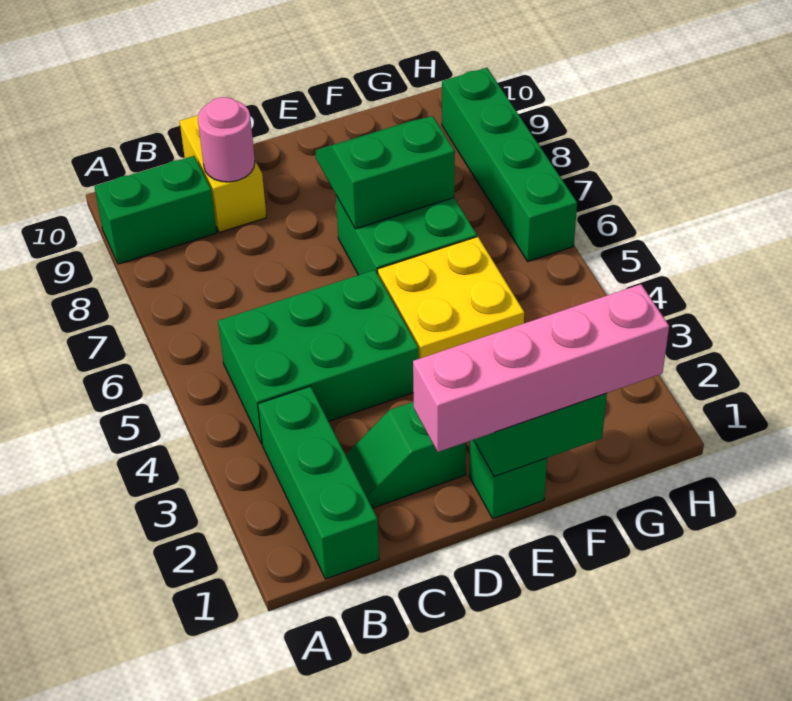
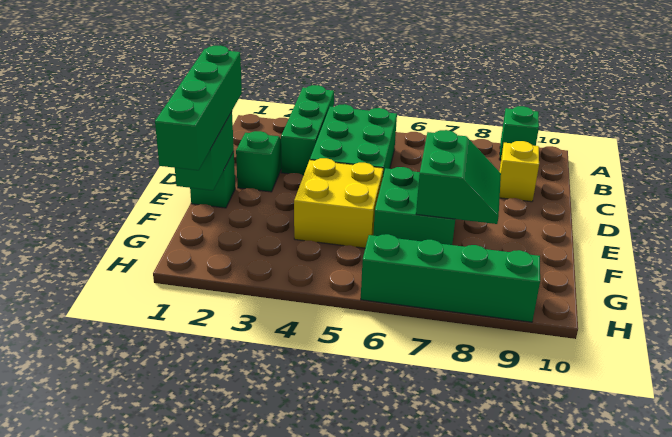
green 1x2 brick [94,156,217,264] -> green 1x1 brick [499,106,539,160]
green 1x3 brick [258,386,379,579] -> green 1x3 brick turned to [281,85,334,175]
yellow 1x2 brick [180,115,267,232] -> yellow 1x1 brick [499,141,539,202]
pink 1x1 round brick [198,97,255,182] -> none
pink 1x4 brick [413,284,669,452] -> green 1x4 brick [155,46,242,170]

